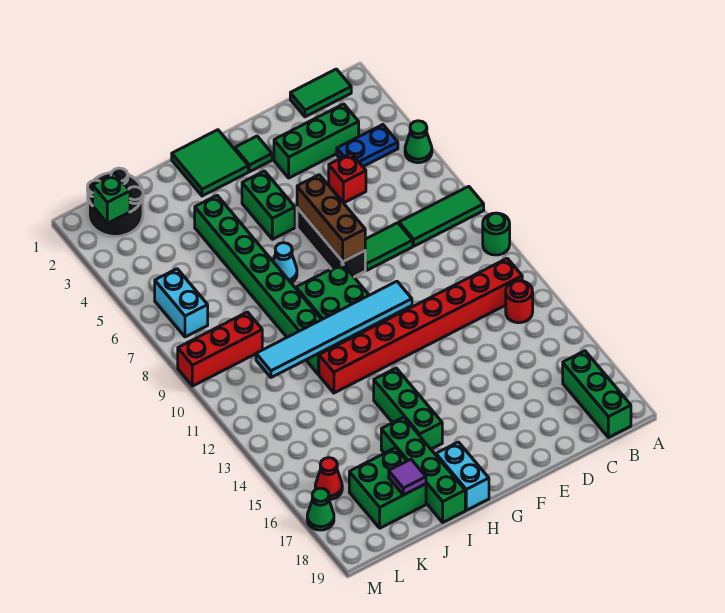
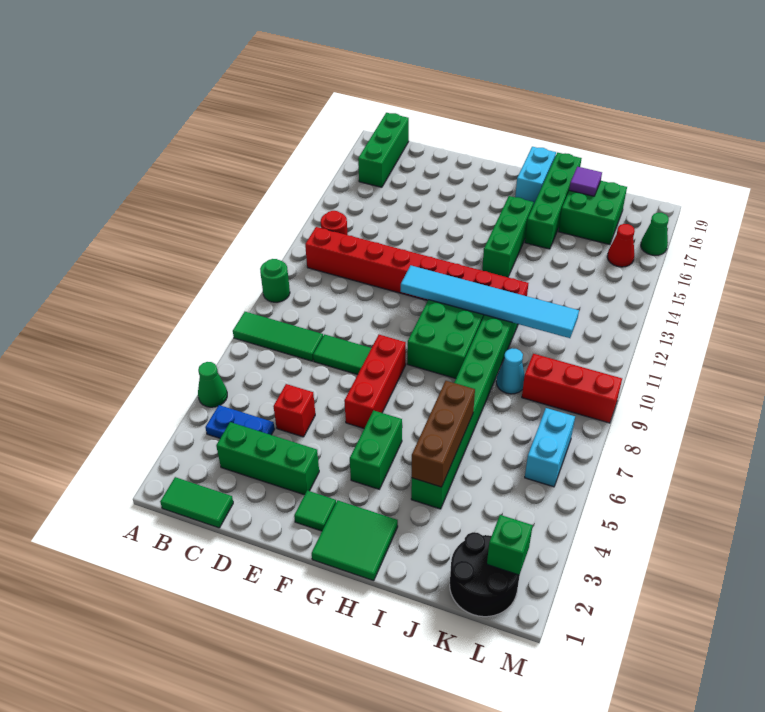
black 1x3 brick [297,208,365,277] -> red 1x3 brick [344,335,406,428]
brown 1x3 brick [297,175,365,261] -> brown 1x3 brick moved to [412,381,475,487]
cyan 1x1 cone [273,243,297,283] -> cyan 1x1 cone moved to [496,348,525,394]

